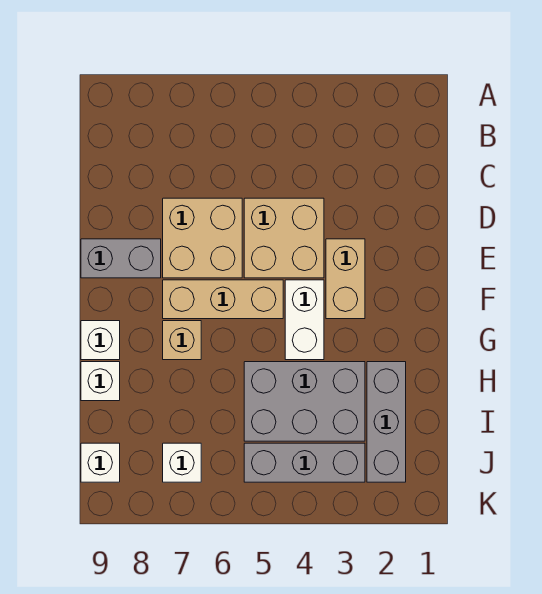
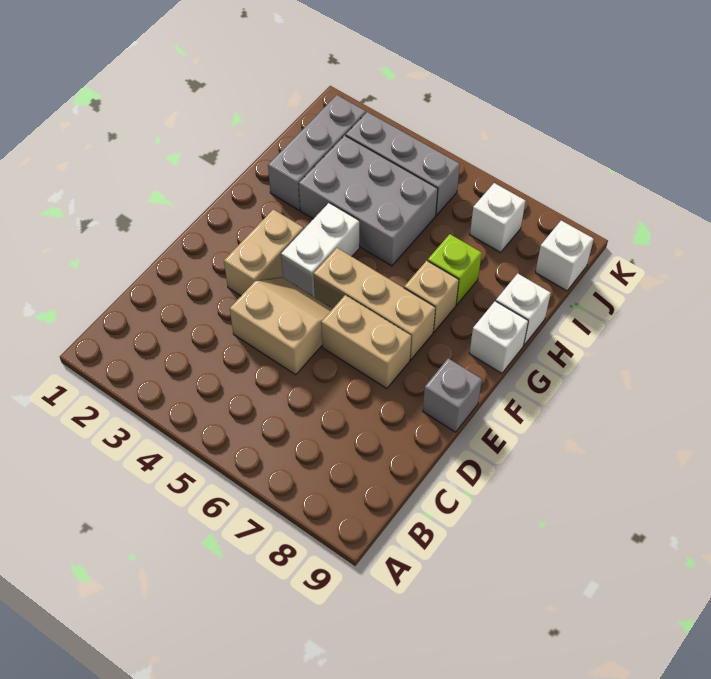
tan 2x2 brick [244,198,324,278] -> tan 2x2 slope [230,277,332,375]
tan 2x2 brick [163,198,242,278] -> tan 1x2 brick [321,295,411,388]
grey 1x2 brick [81,239,161,278] -> grey 1x1 brick [423,359,482,432]
none -> lime 1x1 brick [428,234,482,305]

